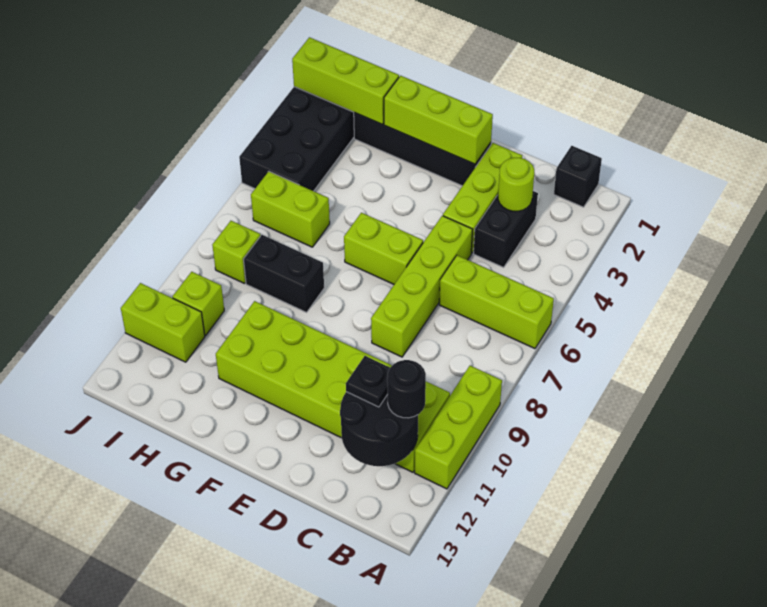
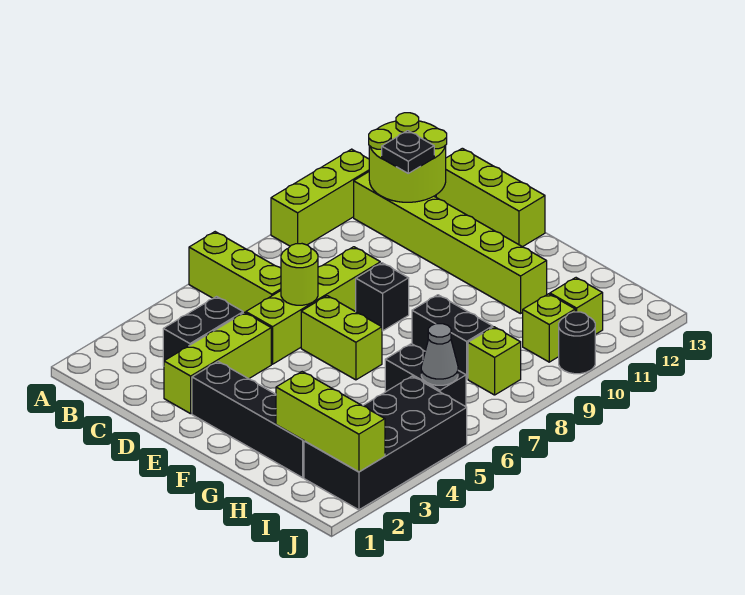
black 1x1 brick [554,146,602,207] -> black 1x1 brick moved to [356,263,409,331]
lime 2x6 brick [216,301,450,472] -> lime 1x6 brick [354,172,547,314]
black 2x2 round brick [340,392,418,466] -> lime 2x2 round brick [369,113,447,202]
black 1x1 round brick [387,360,426,418] -> black 1x1 round brick moved to [559,312,595,374]
lime 1x1 round brick [498,158,534,211] -> lime 1x1 round brick moved to [281,244,318,305]
lime 1x3 brick [384,76,493,164] -> lime 1x3 brick moved to [436,148,545,247]
lime 1x2 brick [251,171,330,247] -> black 1x2 brick [385,344,466,407]
none -> grey 1x1 cone [421,324,458,385]
lime 1x2 brick [121,283,205,362] -> lime 1x1 brick [550,278,603,334]

